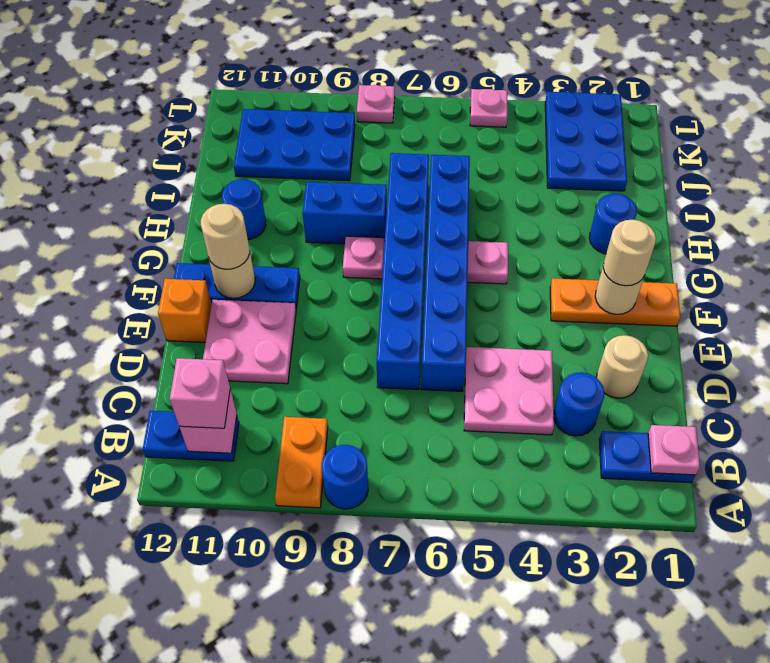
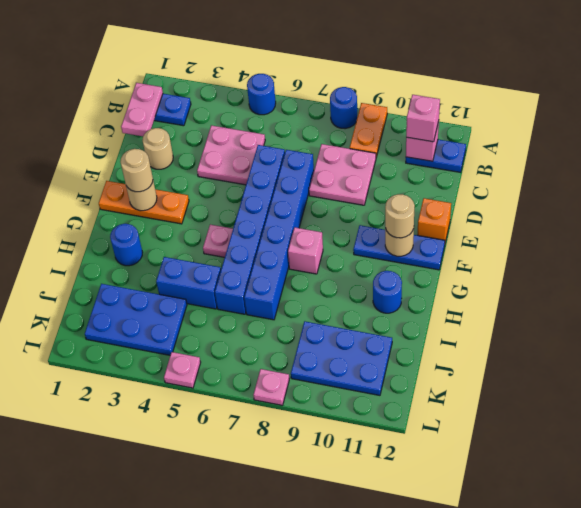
pink 1x1 plate [648,425,700,475] -> pink 1x2 plate [121,83,163,136]
blue 1x1 round brick [554,372,604,436] -> blue 1x1 round brick moved to [247,74,276,115]
pink 2x2 plate [203,300,296,384] -> pink 2x2 plate moved to [309,144,376,205]
pink 1x1 plate [343,236,385,279] -> pink 1x1 brick [288,228,323,274]
blue 1x2 brick [303,182,387,244] -> blue 1x2 brick moved to [156,257,221,309]
blue 2x3 plate [545,92,627,191] -> blue 2x3 plate turned to [85,284,187,355]

